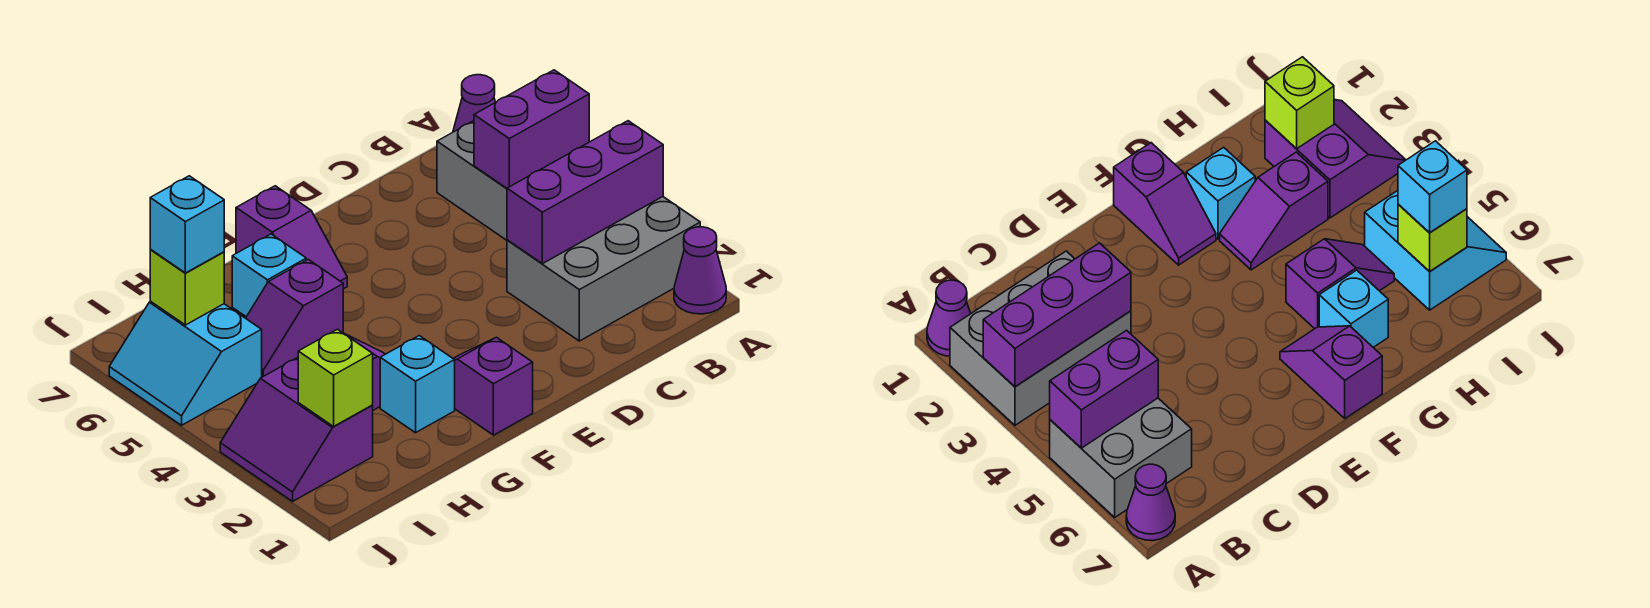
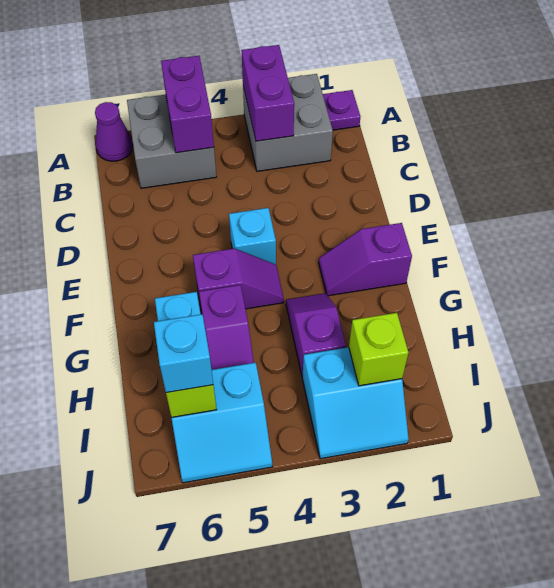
purple 1x1 cone [674,227,726,314] -> purple 1x1 plate [323,90,360,130]
grey 2x3 brick [507,197,700,341] -> grey 2x2 brick [243,74,333,171]
purple 1x3 brick [507,121,663,264] -> purple 1x2 brick [241,45,294,141]
purple 1x2 slope [236,186,347,289] -> purple 1x2 slope moved to [193,249,284,309]
cyan 1x1 brick [380,336,455,433] -> cyan 1x1 brick moved to [229,208,276,264]
purple 2x2 slope [220,357,373,501] -> cyan 2x2 slope [302,347,409,459]

